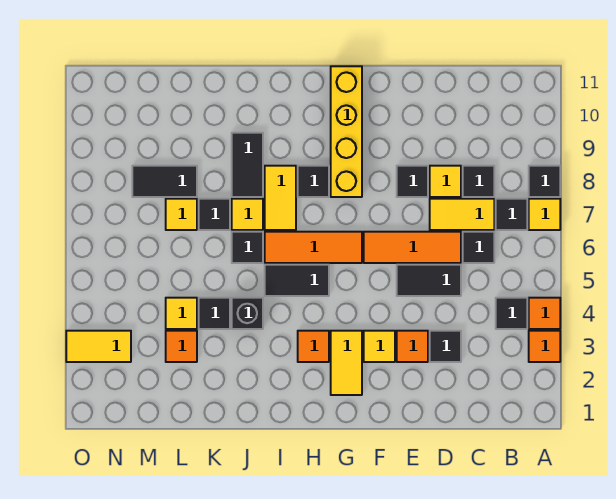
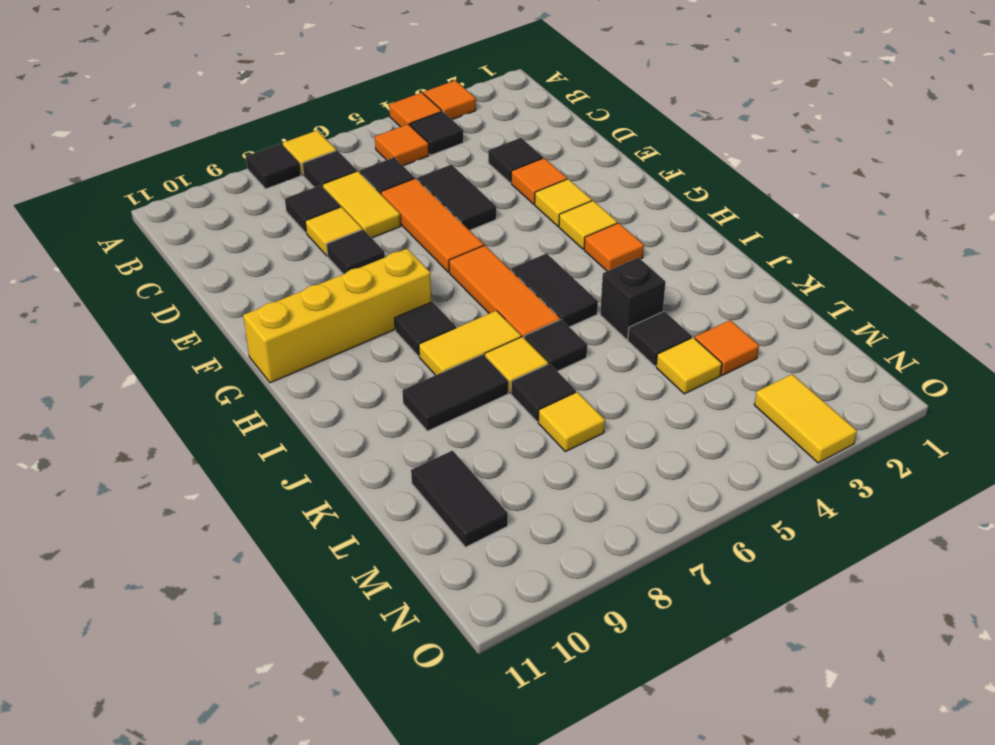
none -> orange 1x1 tile [375,124,429,166]
yellow 1x2 tile [331,331,362,395] -> yellow 1x1 tile [559,201,617,249]
black 1x2 tile [132,166,197,197] -> black 1x2 tile moved to [411,451,508,547]

